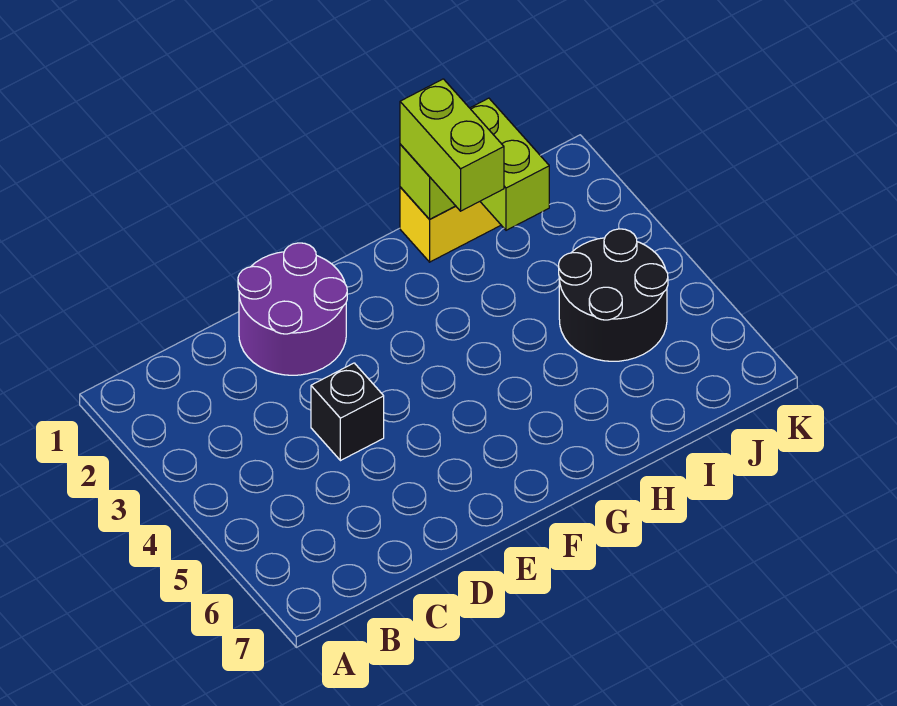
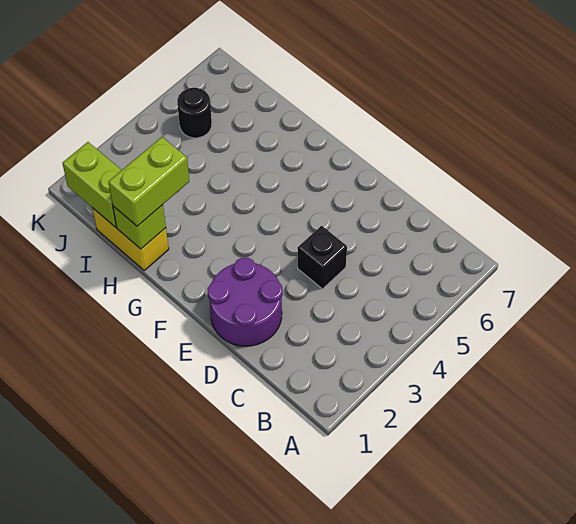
lime 1x2 brick [470,98,549,230] -> lime 1x2 brick turned to [62,142,121,227]
black 2x2 round brick [559,229,668,361] -> black 1x1 round brick [177,88,212,138]

